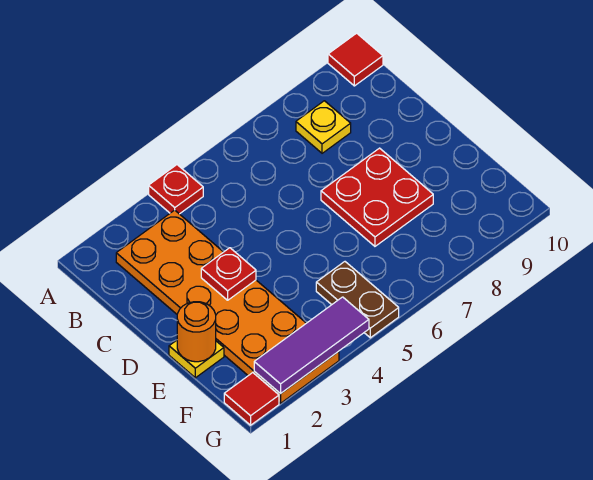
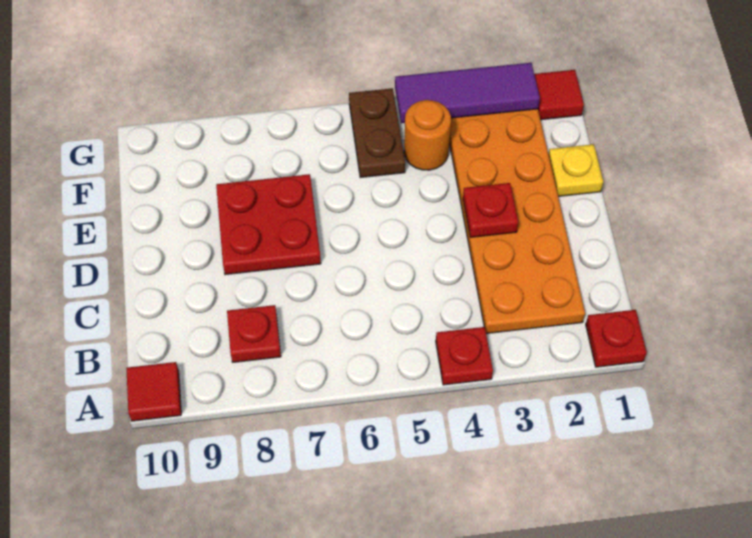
none -> red 1x1 plate [586,310,647,367]
yellow 1x1 plate [296,101,351,153] -> red 1x1 plate [227,305,281,362]
orange 1x1 round brick [177,302,216,362] -> orange 1x1 round brick moved to [404,100,451,170]

